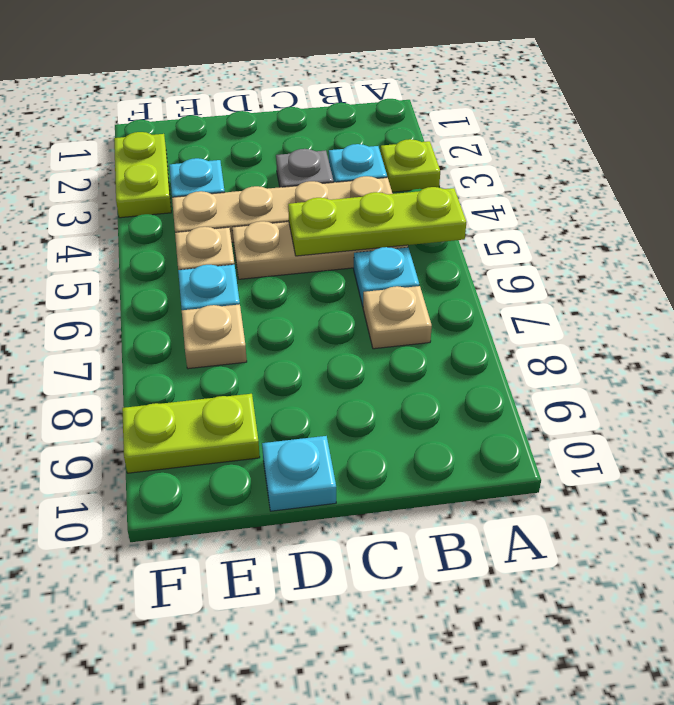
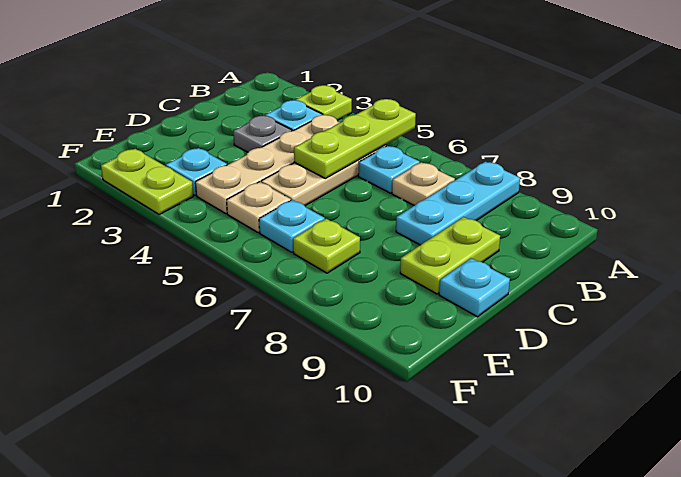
none -> cyan 1x3 plate [396,162,520,245]
tan 1x1 plate [182,304,247,369] -> lime 1x1 plate [293,219,360,273]
lime 1x2 plate [122,394,260,473] -> lime 1x2 plate moved to [400,217,500,294]

